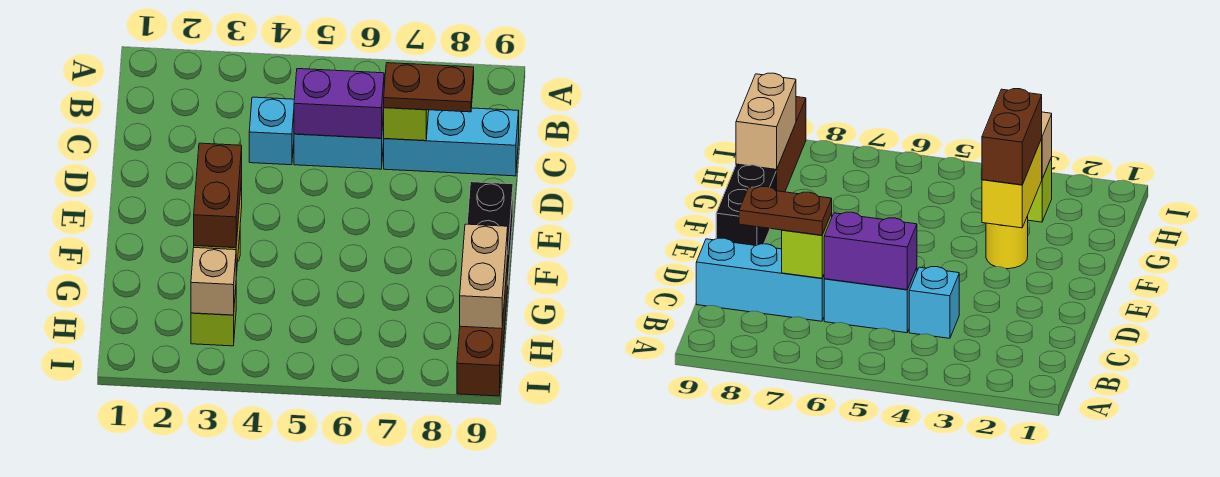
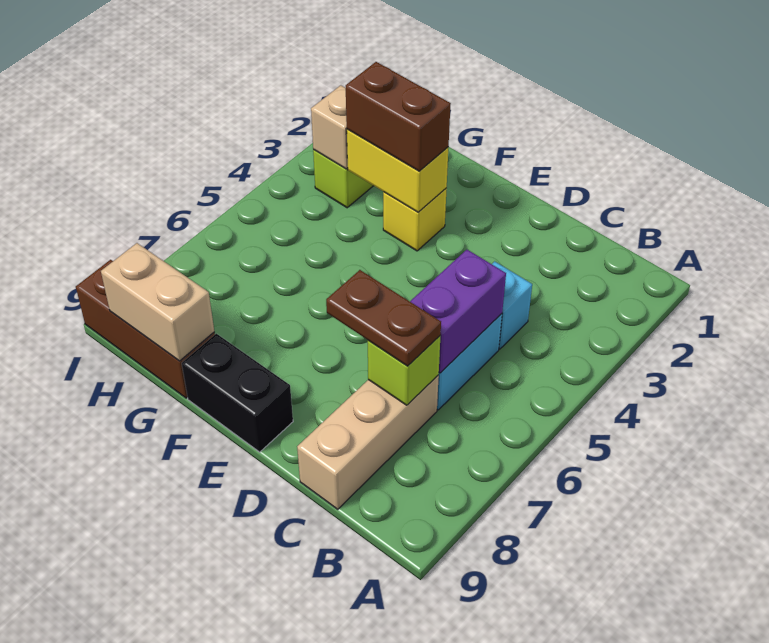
cyan 1x3 brick [384,108,519,176] -> tan 1x3 brick [297,375,439,509]
brown 1x2 plate [384,63,474,112] -> brown 1x2 plate turned to [326,270,441,366]
yellow 1x1 round brick [986,216,1028,269] -> yellow 1x1 brick [383,188,447,251]

